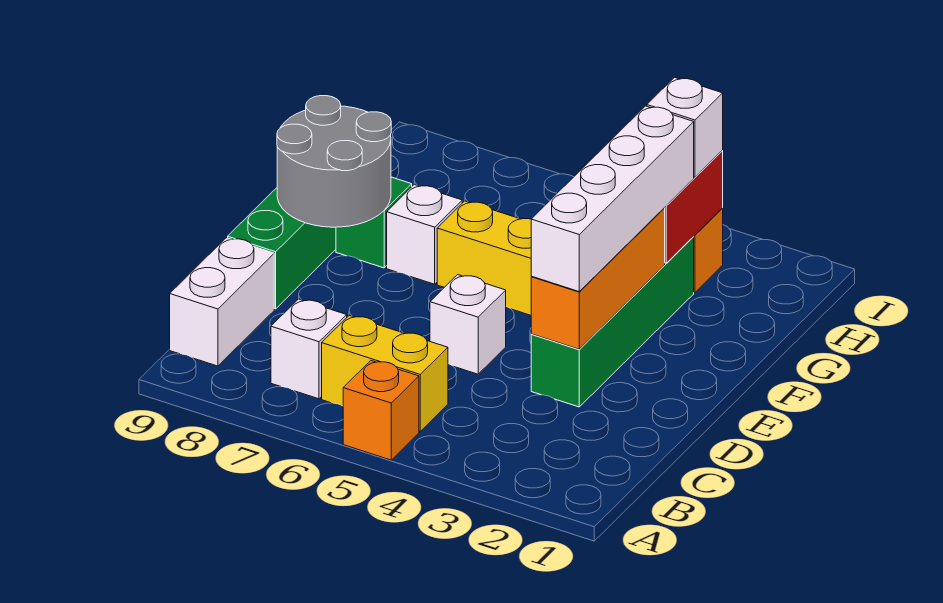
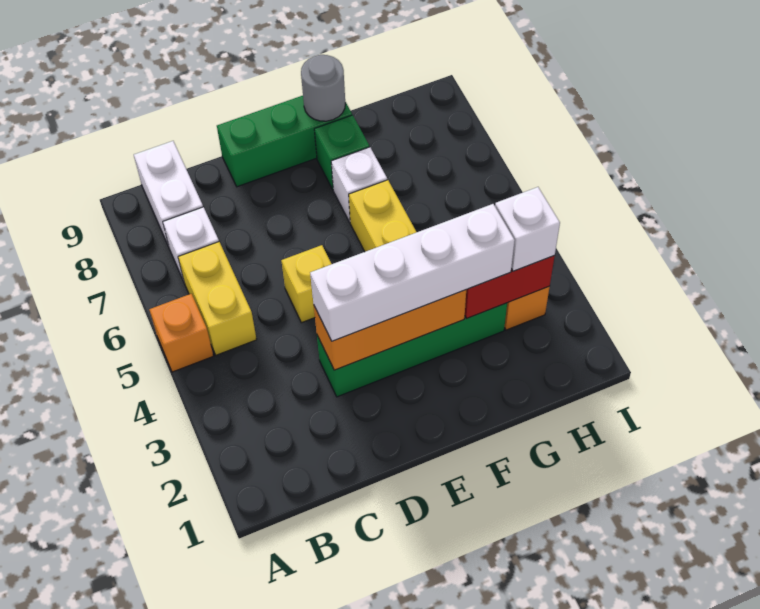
white 1x2 brick [170,238,274,366] -> white 1x2 brick turned to [134,141,203,249]
white 1x1 brick [430,275,506,374] -> yellow 1x1 brick [281,245,331,323]
grey 2x2 round brick [277,96,391,227] -> grey 1x1 round brick [301,55,345,121]

